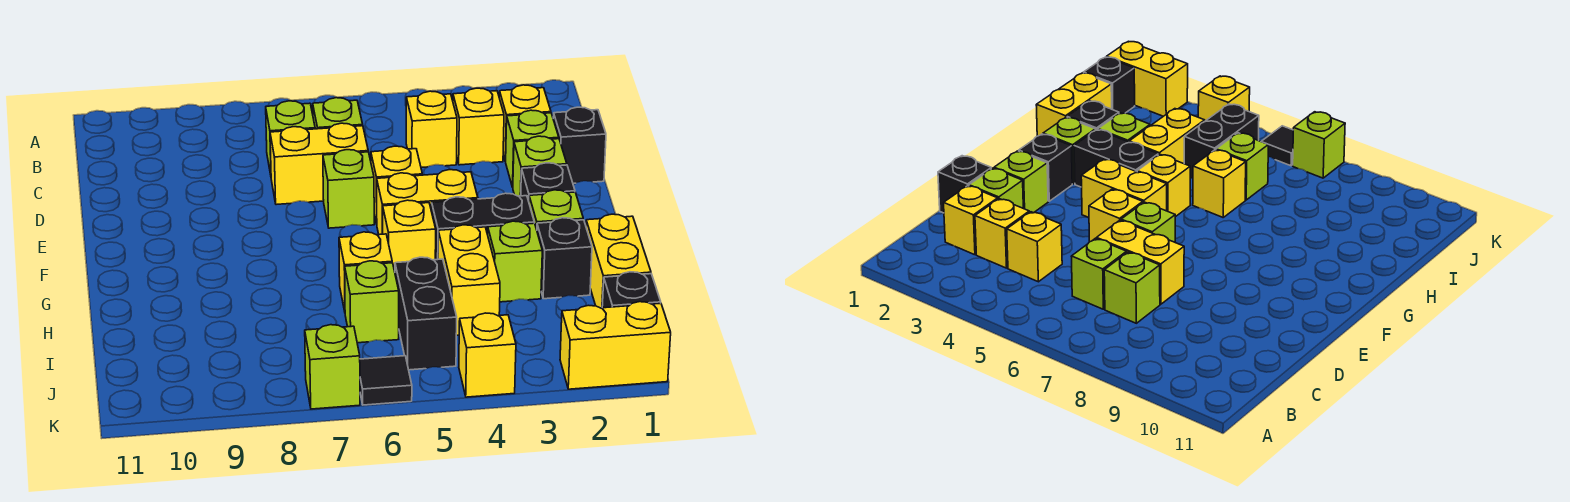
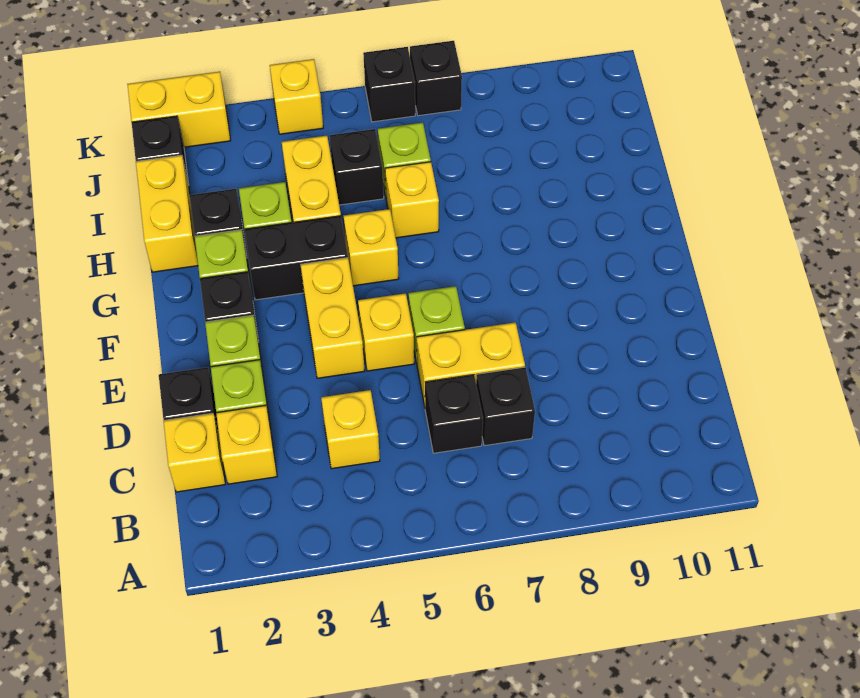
yellow 1x1 brick [453,88,504,165] -> yellow 1x1 brick moved to [164,413,225,492]
lime 1x1 brick [313,98,363,129] -> black 1x1 brick [425,375,483,453]
lime 1x1 brick [266,101,315,175] -> black 1x1 brick [476,367,535,446]
yellow 1x2 brick [377,170,478,235] -> yellow 1x2 brick turned to [301,258,365,378]
black 1x2 brick [395,257,457,370] -> black 1x1 brick [330,129,384,205]
black 1x1 tile [360,356,412,405] -> black 1x1 brick [363,47,415,122]
lime 1x1 brick [305,325,360,409] -> black 1x1 brick [410,41,462,116]

